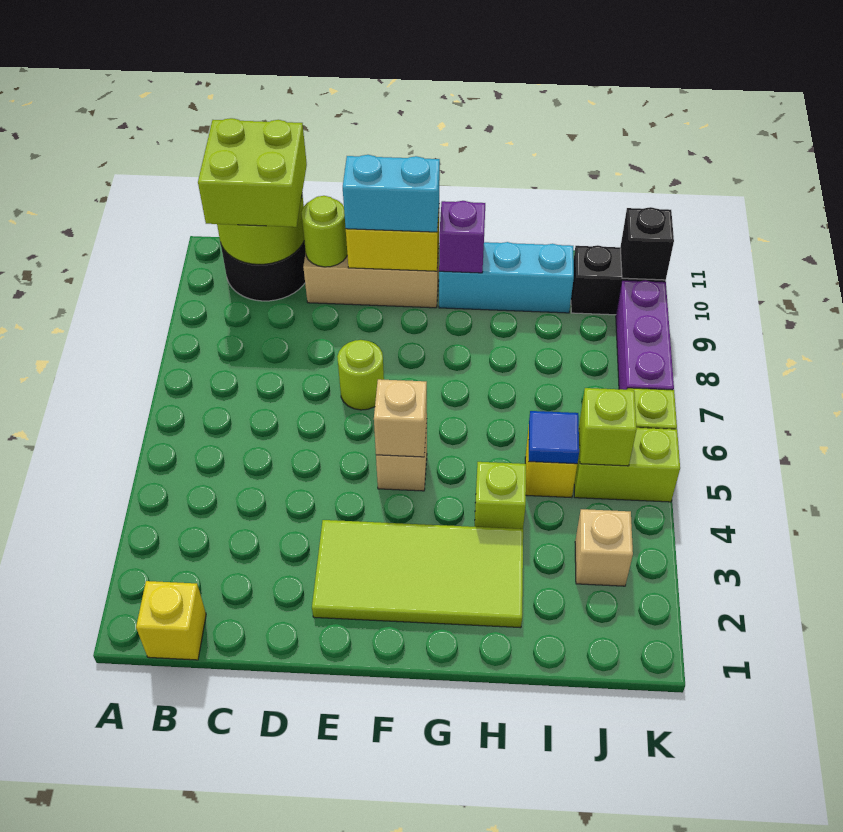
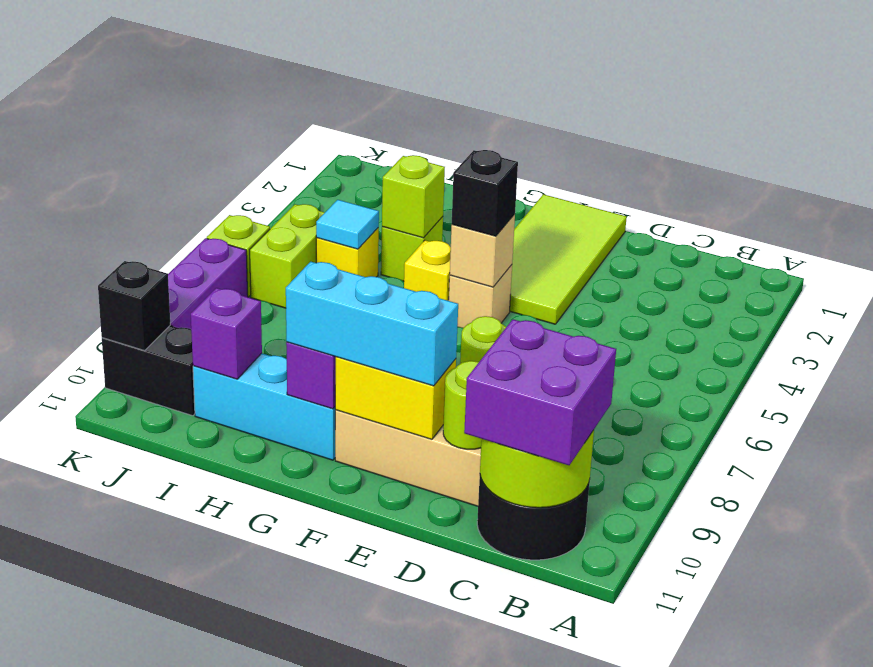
yellow 1x1 brick [136,581,206,660] -> yellow 1x1 brick moved to [404,240,451,301]
lime 2x2 brick [198,118,307,227] -> purple 2x2 brick [464,319,616,465]
lime 2x4 tile [312,520,523,628] -> lime 2x4 tile turned to [510,194,627,324]
cyan 1x2 brick [343,155,440,232] -> cyan 1x3 brick [286,262,458,386]
none -> black 1x1 brick [452,150,518,236]
blue 1x1 tile [529,411,579,464] -> cyan 1x1 tile [316,200,379,249]
none -> purple 1x1 brick [191,288,262,379]
tan 1x1 brick [575,509,633,586] -> none
lime 1x2 brick [574,428,680,502] -> lime 1x2 brick turned to [250,204,325,308]
lime 1x1 brick [579,388,637,466] -> lime 1x1 brick moved to [382,155,445,238]

